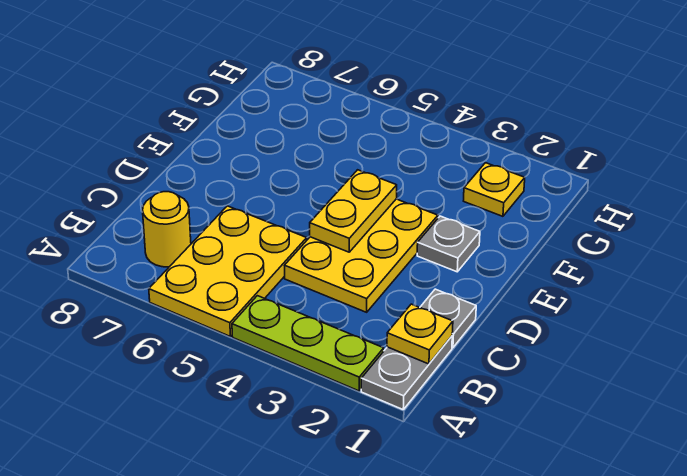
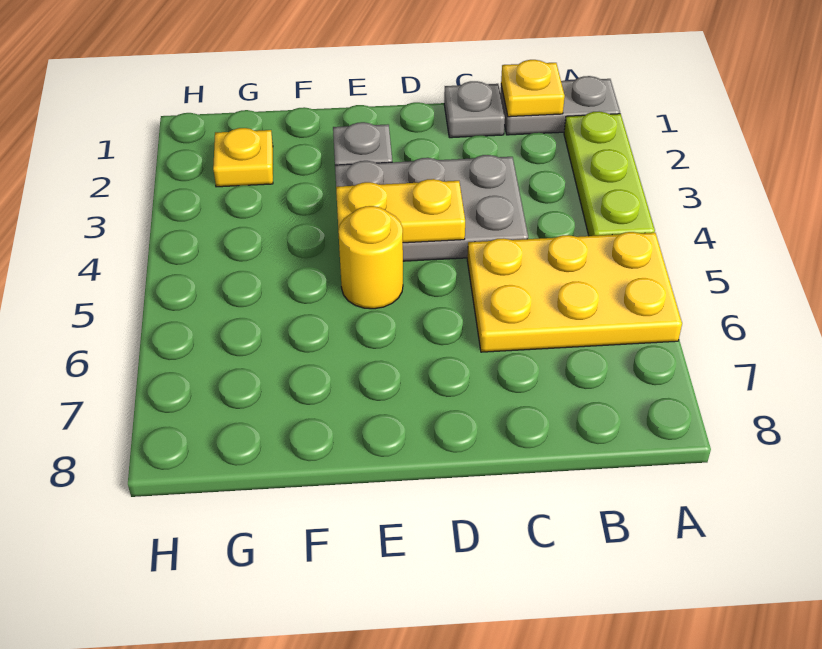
yellow 1x1 round brick [143,192,191,267] -> yellow 1x1 round brick moved to [338,206,403,309]
yellow 2x3 plate [285,199,438,312] -> grey 2x3 plate [335,155,528,261]

